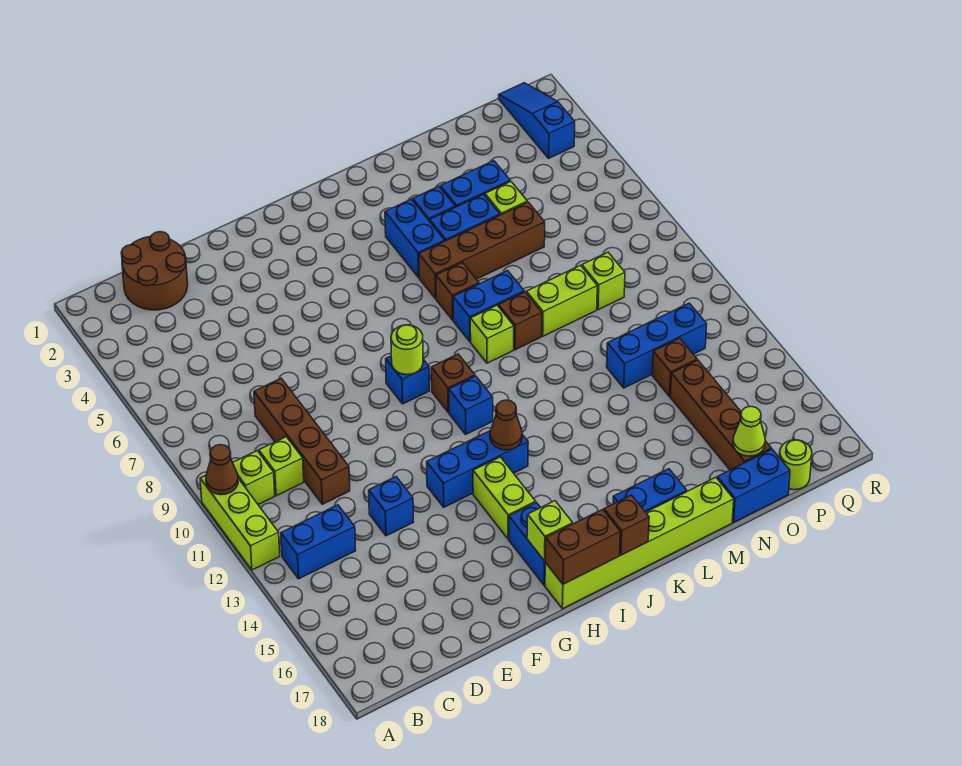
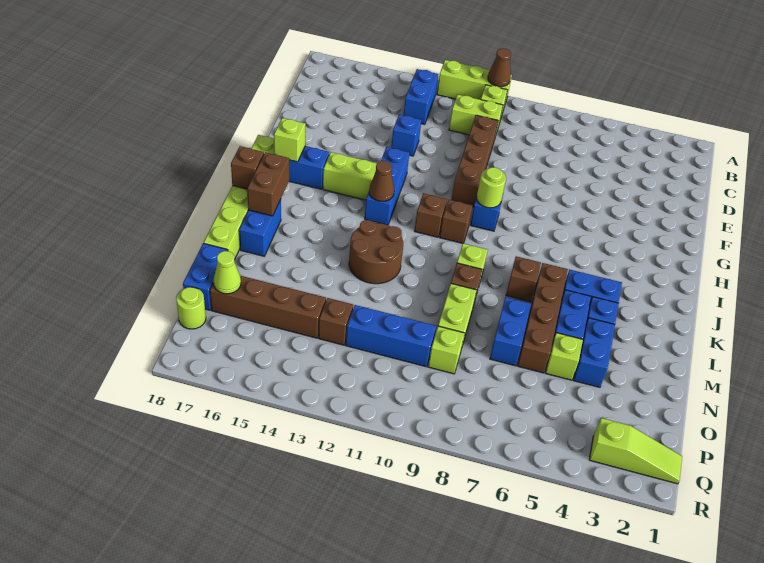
brown 2x2 round brick [121,232,188,310] -> brown 2x2 round brick moved to [349,220,403,284]
lime 1x1 brick [259,437,304,496] -> lime 1x2 brick [449,94,503,136]
brown 1x4 brick [254,378,350,504] -> brown 1x4 brick turned to [451,115,498,207]
brown 1x2 brick [545,510,620,584] -> brown 1x2 brick moved to [247,152,289,216]
blue 1x1 brick [449,376,493,434] -> brown 1x1 brick [415,193,447,237]
blue 1x2 brick [453,271,524,341] -> blue 1x2 brick moved to [490,297,531,366]
blue 1x3 brick [607,303,707,388] -> blue 1x3 brick turned to [346,305,436,367]
blue 1x3 slope [499,83,575,158] -> lime 1x3 slope [589,418,682,484]

